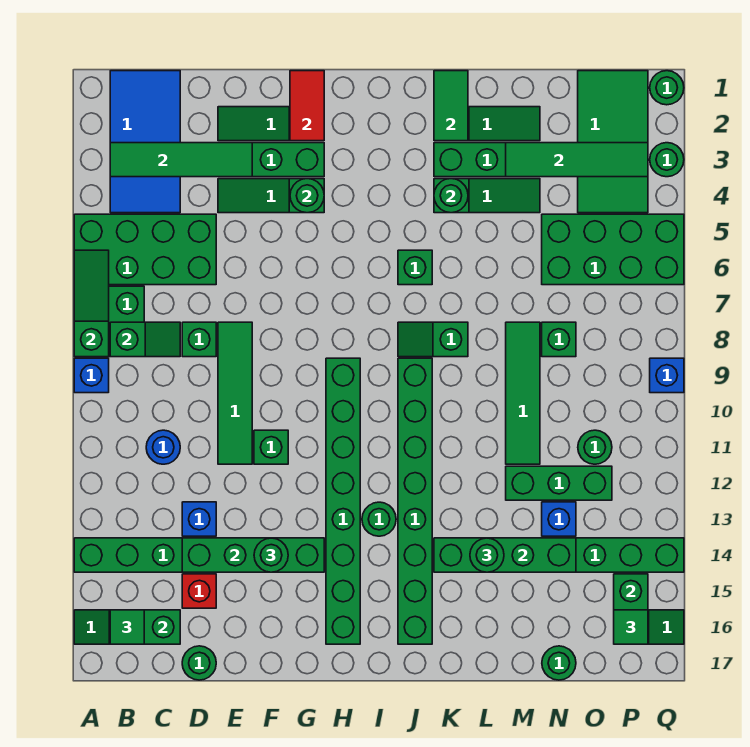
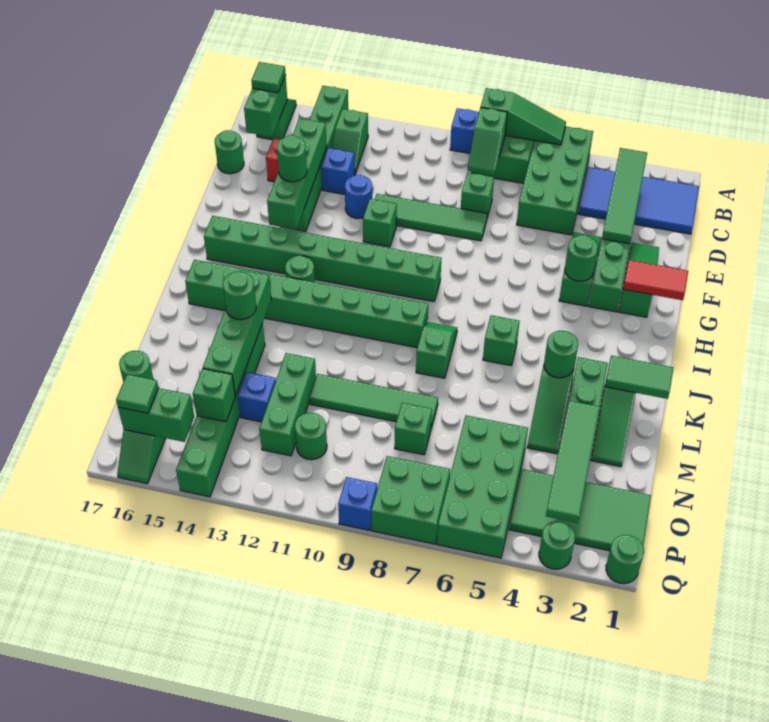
none -> green 1x2 slope [332,109,368,174]
blue 1x1 round brick [146,430,180,464] -> blue 1x1 round brick moved to [345,175,372,218]
none -> green 1x1 brick [193,369,235,422]
none -> green 2x2 brick [371,456,450,544]

